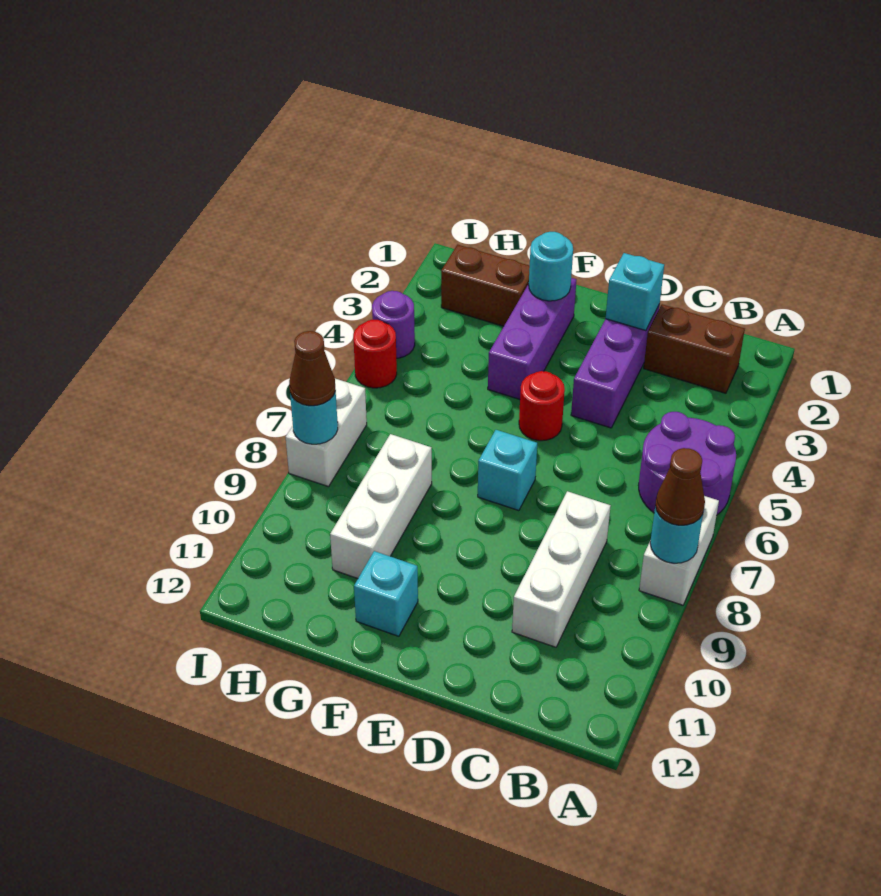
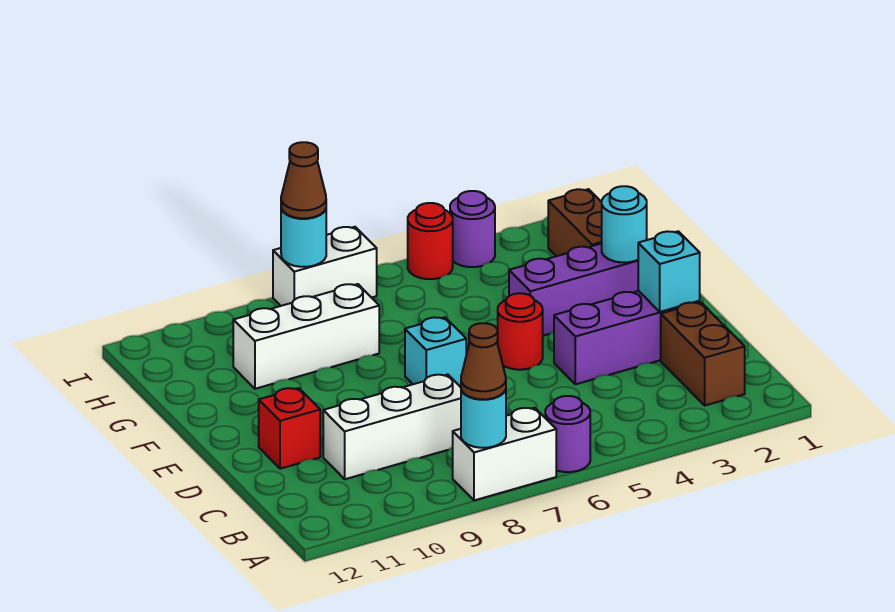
purple 2x2 round brick [638,412,736,515] -> purple 1x1 round brick [545,396,590,472]
none -> red 1x1 brick [259,388,320,469]
cyan 1x1 brick [354,551,418,636] -> none

